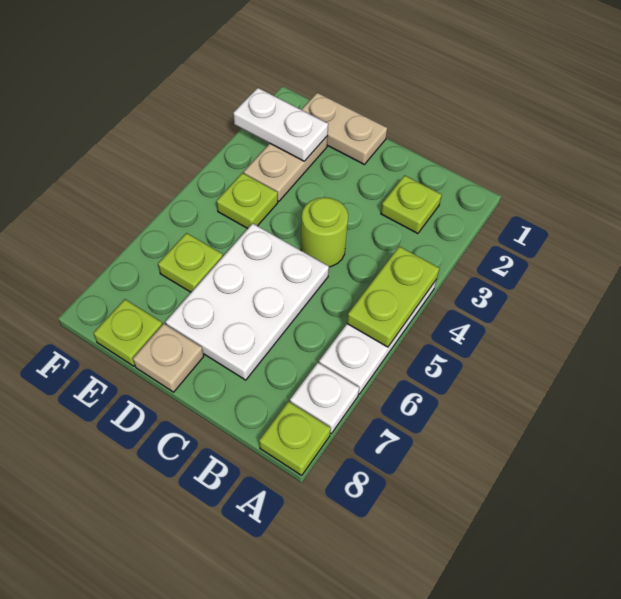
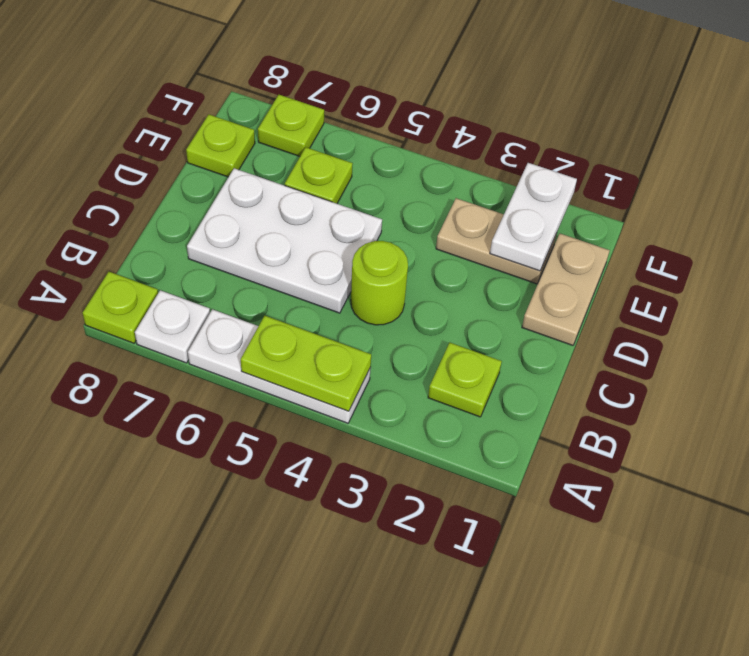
tan 1x1 plate [133,324,204,392] -> none
lime 1x1 plate [217,173,278,229] -> lime 1x1 plate moved to [258,95,324,156]

